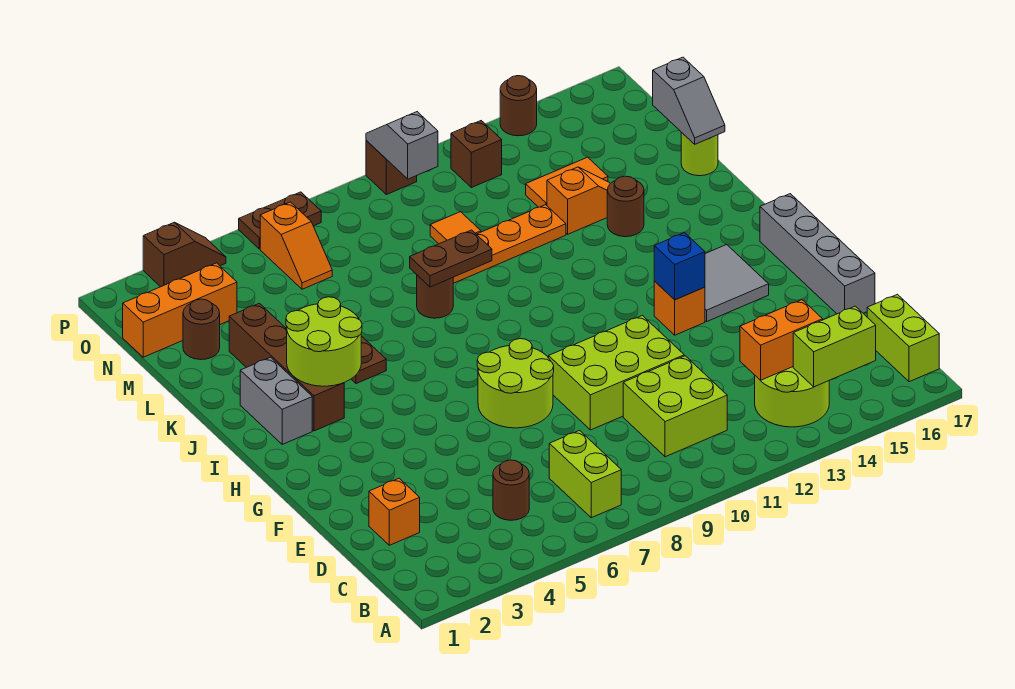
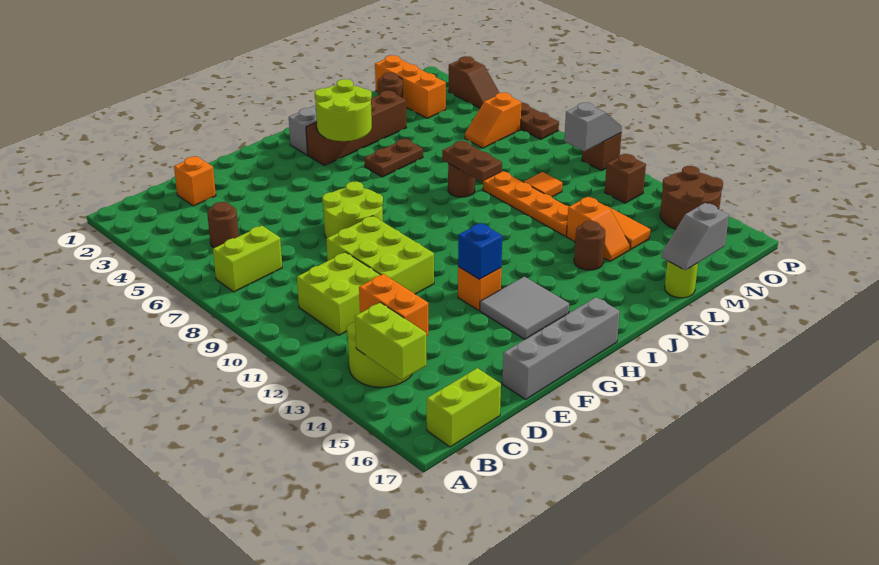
brown 1x1 round brick [500,76,537,136] -> brown 2x2 round brick [660,166,723,229]

